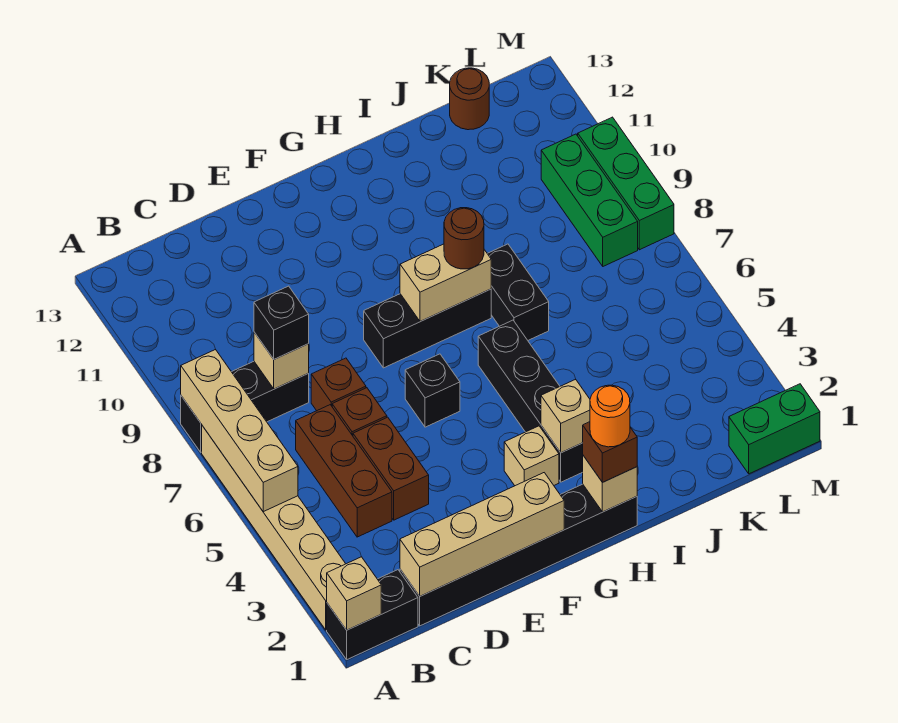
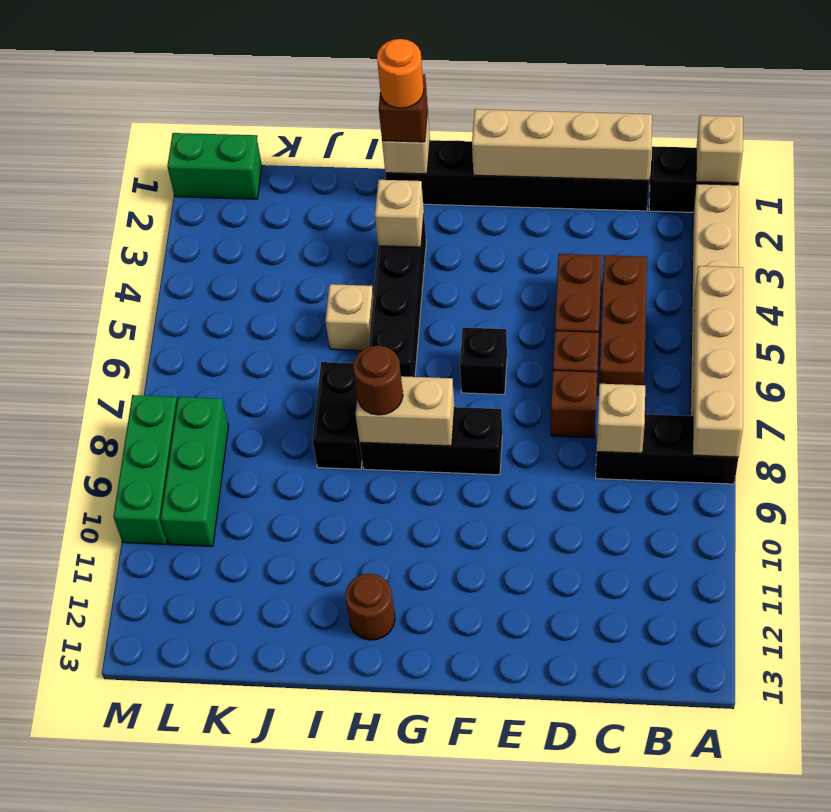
black 1x1 brick [254,286,309,359] -> none
tan 1x1 brick [504,426,559,486] -> tan 1x1 brick moved to [325,284,374,350]
brown 1x1 round brick [450,68,489,130] -> brown 1x1 round brick moved to [345,574,395,640]

